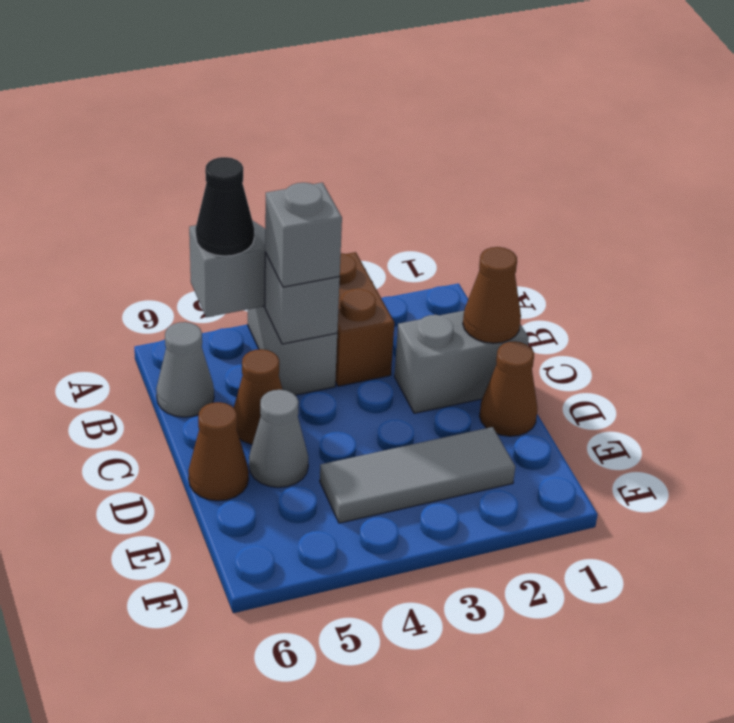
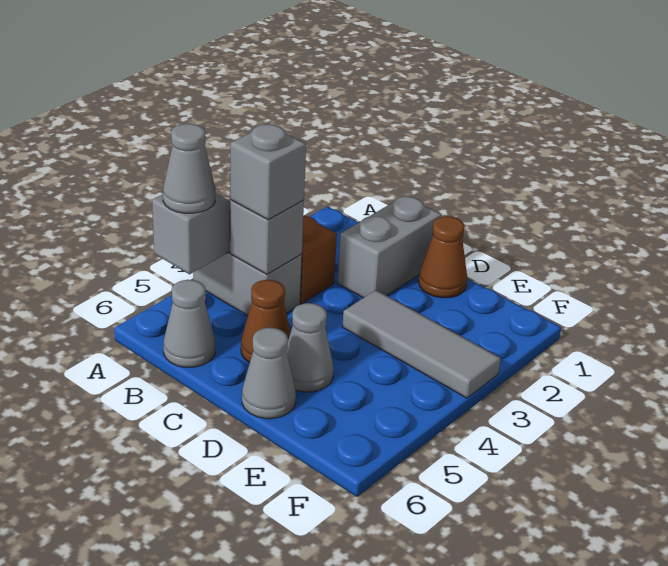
black 1x1 cone [196,157,254,256] -> grey 1x1 cone [163,124,215,213]
brown 1x1 cone [463,247,521,343] -> none
brown 1x1 cone [188,402,249,501] -> grey 1x1 cone [242,328,296,419]
grey 1x3 tile [320,427,515,523] -> grey 1x3 tile turned to [342,290,501,398]

